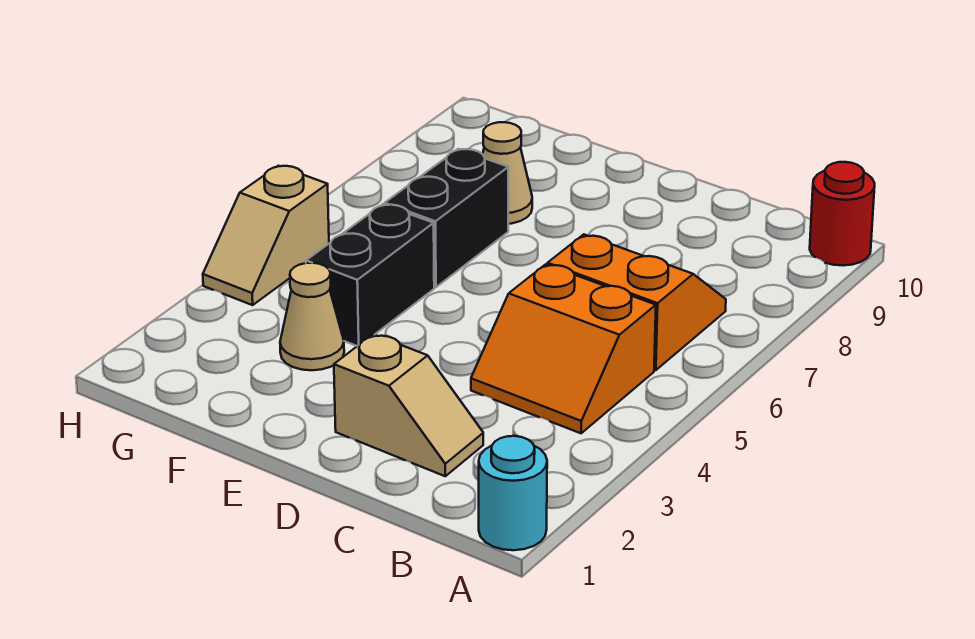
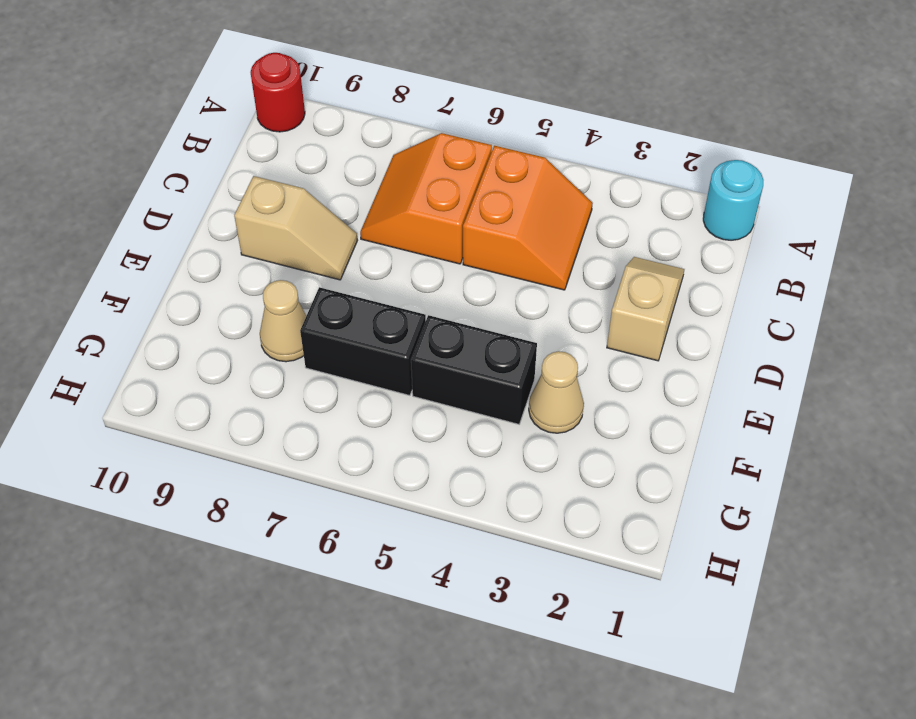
tan 1x2 slope [203,166,329,305] -> tan 1x2 slope moved to [234,176,358,280]

